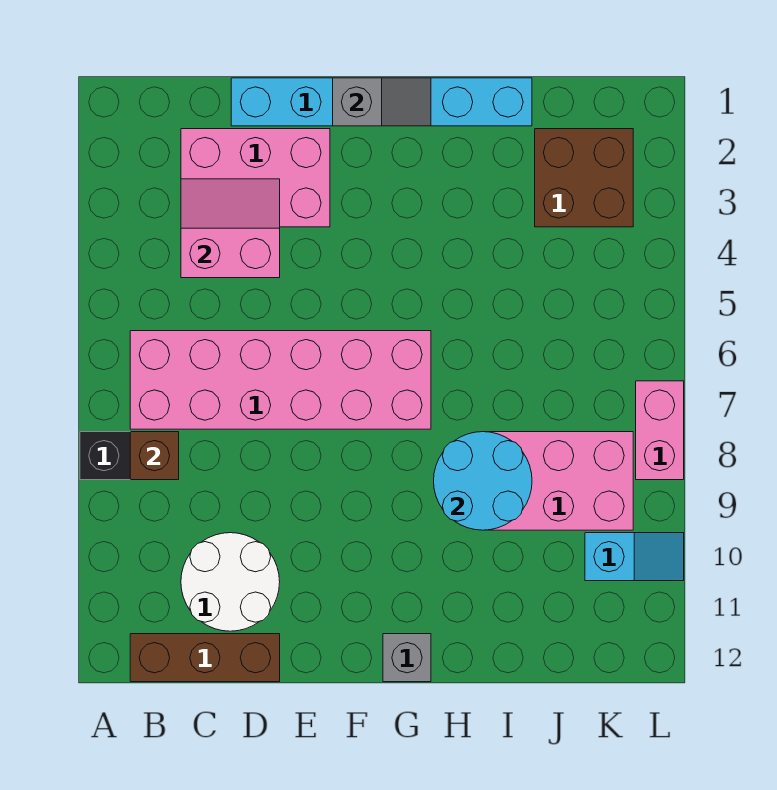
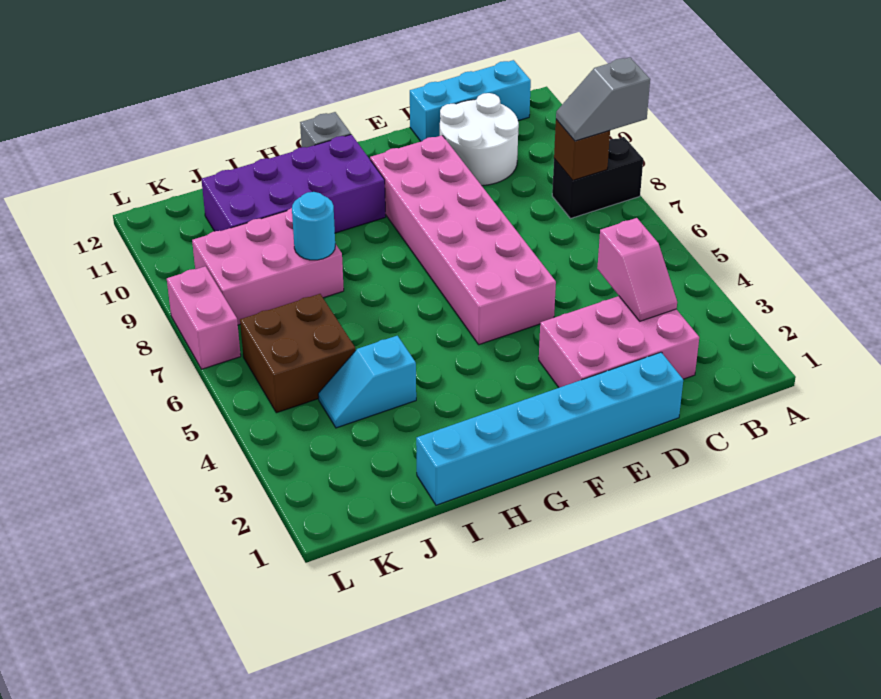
pink 2x6 brick [130,331,431,429] -> pink 2x6 brick turned to [370,135,556,345]
brown 1x3 brick [130,634,280,682] -> cyan 1x3 brick [410,60,531,141]
pink 2x2 slope [181,179,280,278] -> pink 1x2 slope [597,218,677,321]
grey 1x2 slope [333,78,431,126] -> grey 1x2 slope moved to [556,57,650,141]
none -> purple 2x4 brick [201,134,386,233]
cyan 2x2 round brick [434,432,532,530] -> cyan 1x1 round brick [292,192,335,260]
brown 2x2 brick [535,129,633,227] -> brown 2x2 brick moved to [240,294,356,413]
cyan 1x2 slope [585,533,684,581] -> cyan 1x2 slope moved to [318,336,416,428]

